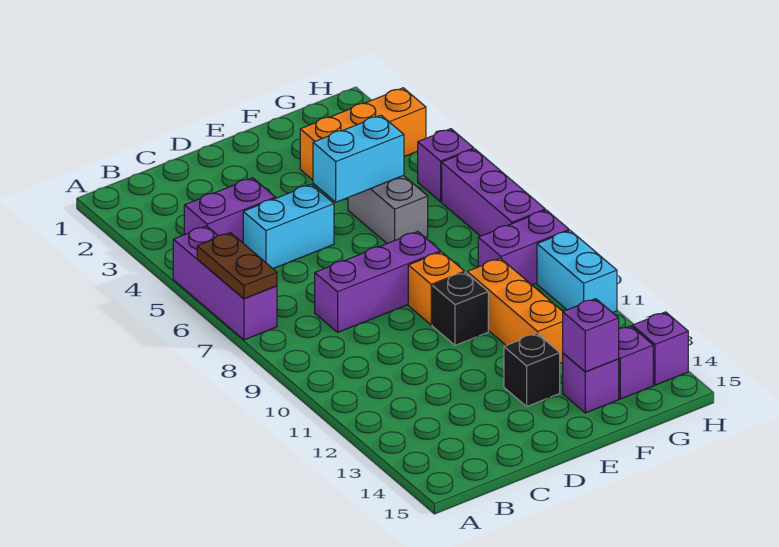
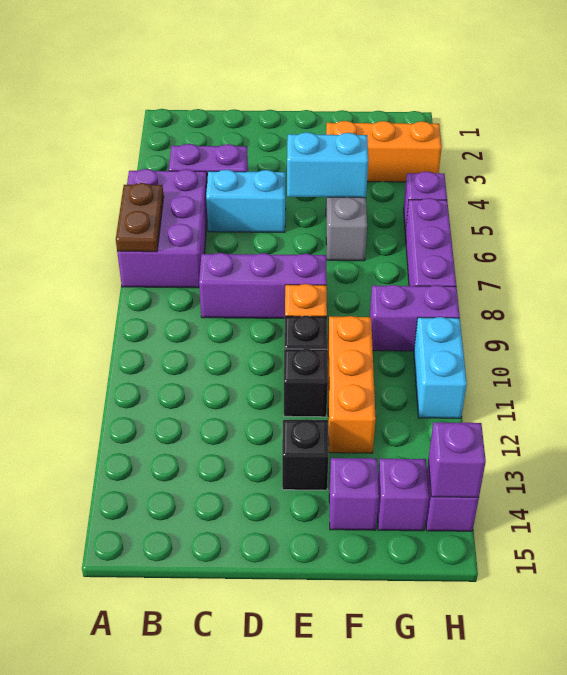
purple 1x3 brick [173,226,277,340] -> purple 2x3 brick [117,169,207,288]
none -> black 1x1 brick [284,349,328,417]
purple 1x1 brick [563,299,619,372] -> purple 1x1 brick moved to [428,422,486,497]

